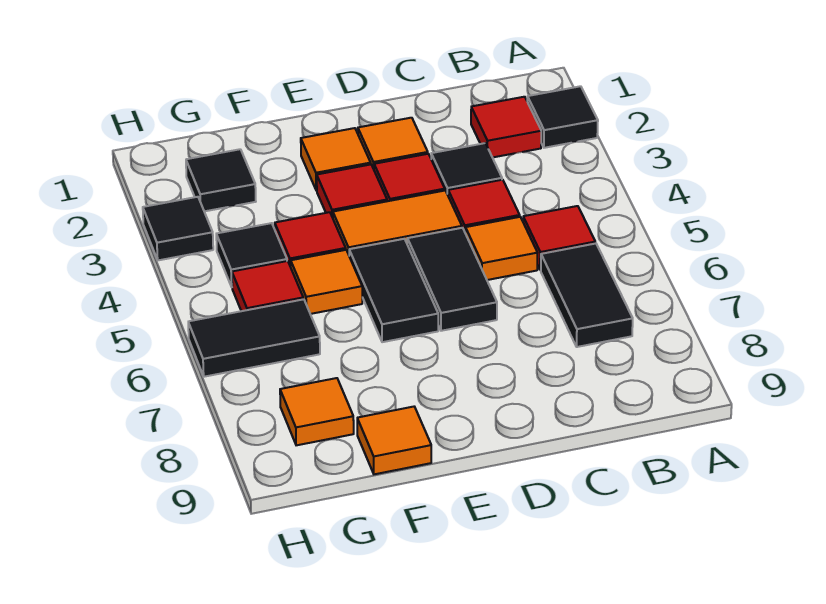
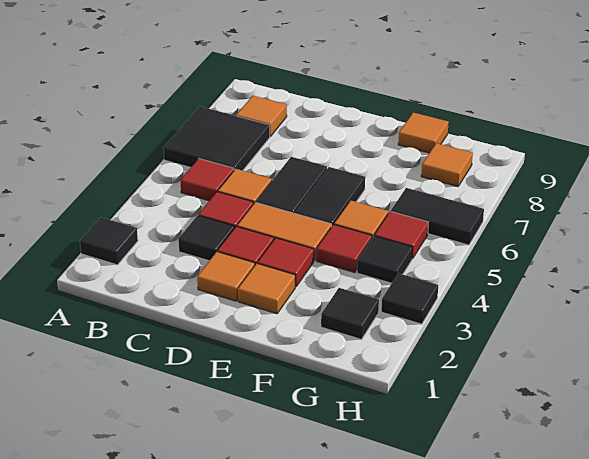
red 1x1 tile [471,97,541,157] -> none
black 1x2 tile [541,243,633,347] -> black 2x2 tile [163,107,270,170]
none -> orange 1x1 tile [236,96,287,136]

